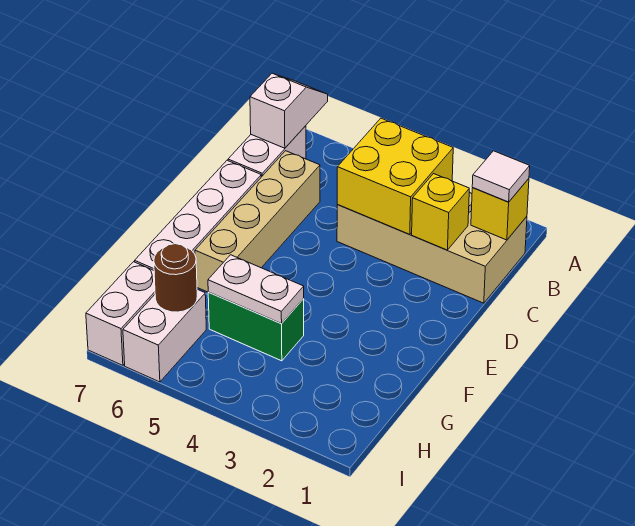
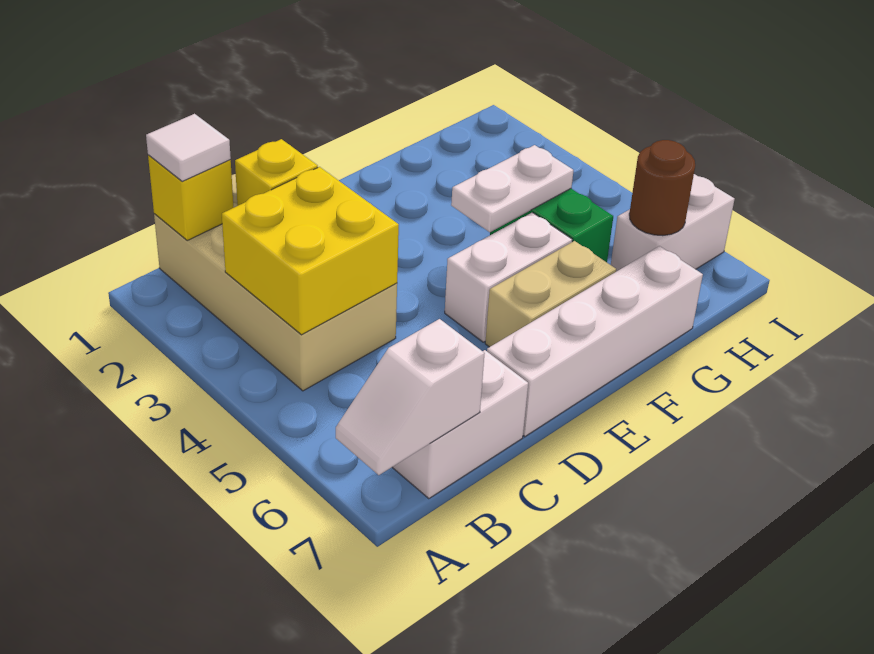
tan 1x4 brick [195,151,320,292] -> tan 1x2 brick [485,241,616,347]
white 1x2 plate [208,255,304,324] -> white 1x2 plate turned to [451,145,574,232]
white 1x2 brick [86,262,155,365] -> white 1x2 brick moved to [445,212,572,342]

